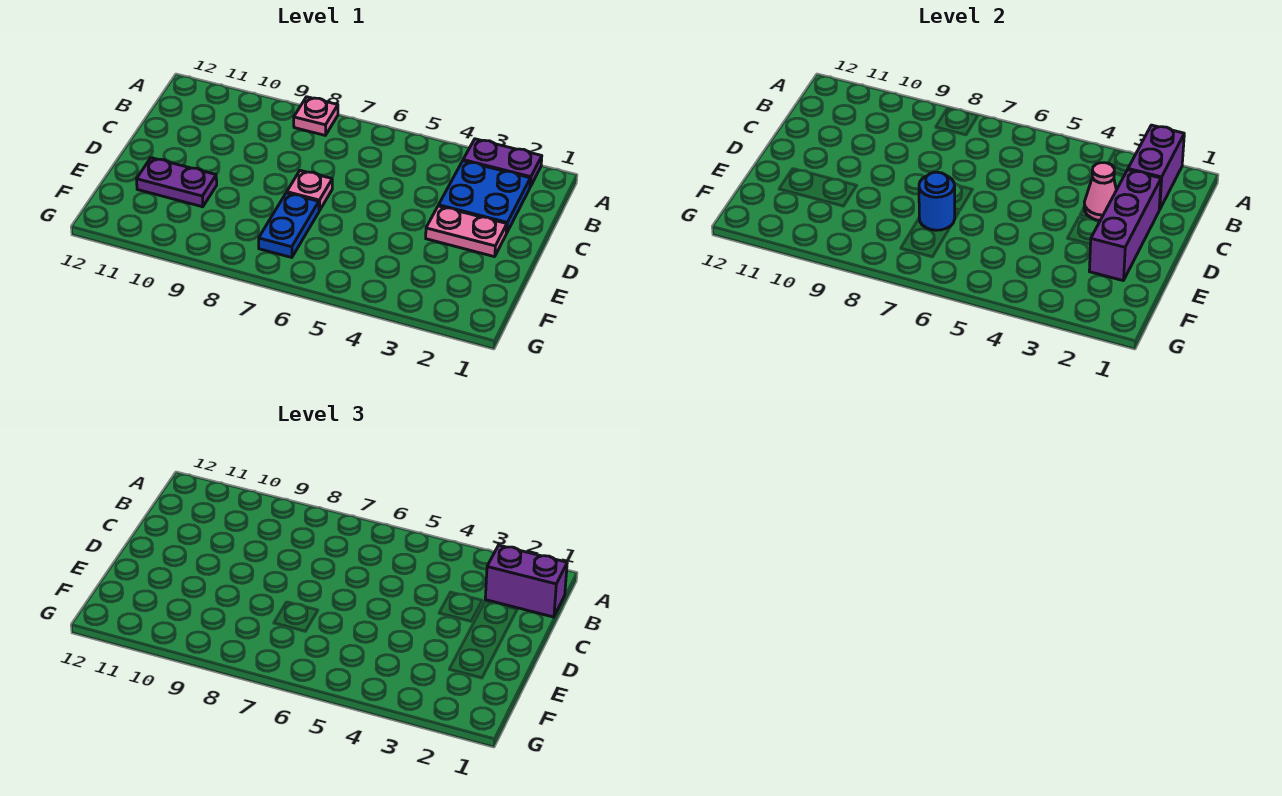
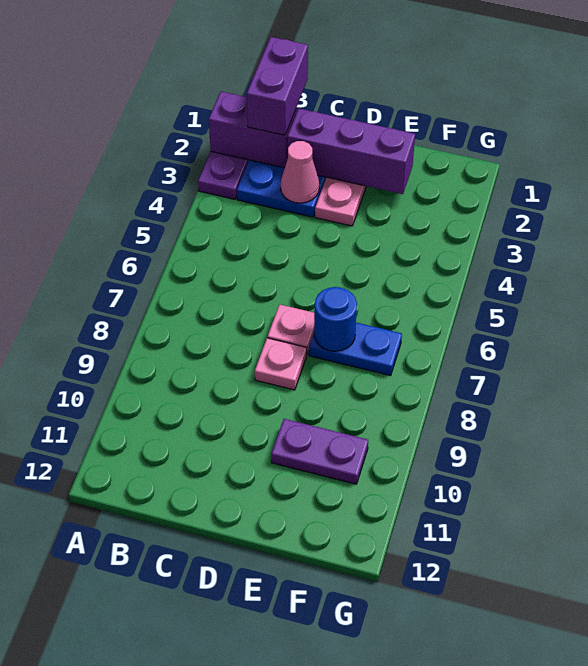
pink 1x1 plate [294,97,338,135] -> pink 1x1 plate moved to [255,338,307,390]
purple 1x2 plate [137,158,217,207] -> purple 1x2 plate turned to [271,419,368,484]

